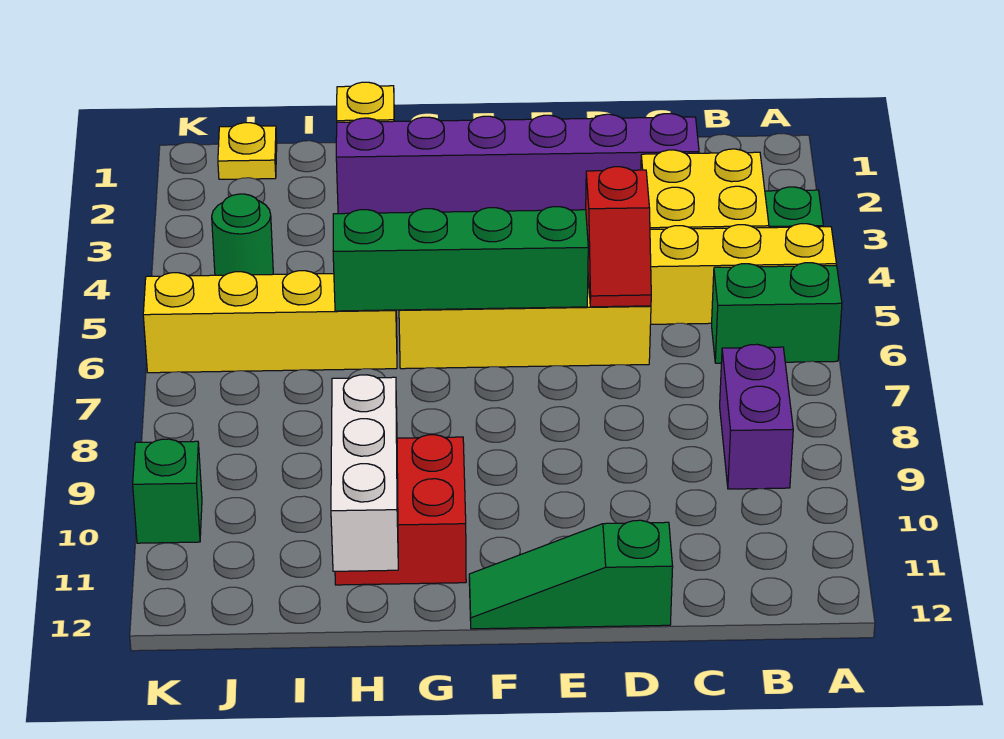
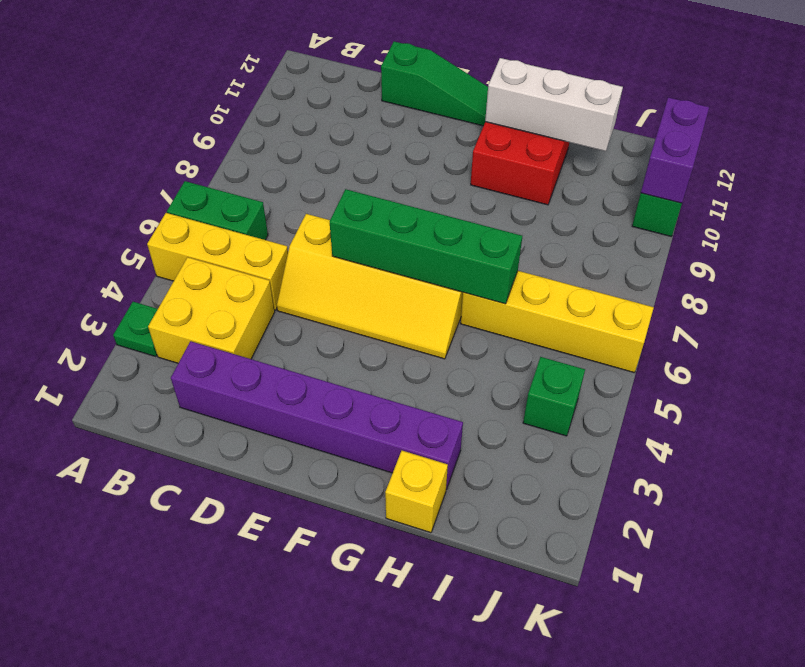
purple 1x2 brick [720,344,793,489] -> purple 1x2 brick moved to [641,97,709,203]
red 1x2 slope [586,167,651,307] -> none
white 1x3 brick [331,375,398,571] -> white 1x3 brick turned to [485,58,623,151]
yellow 1x1 plate [218,123,277,179] -> none
green 1x1 round brick [212,194,273,275] -> green 1x1 brick [523,357,585,436]

